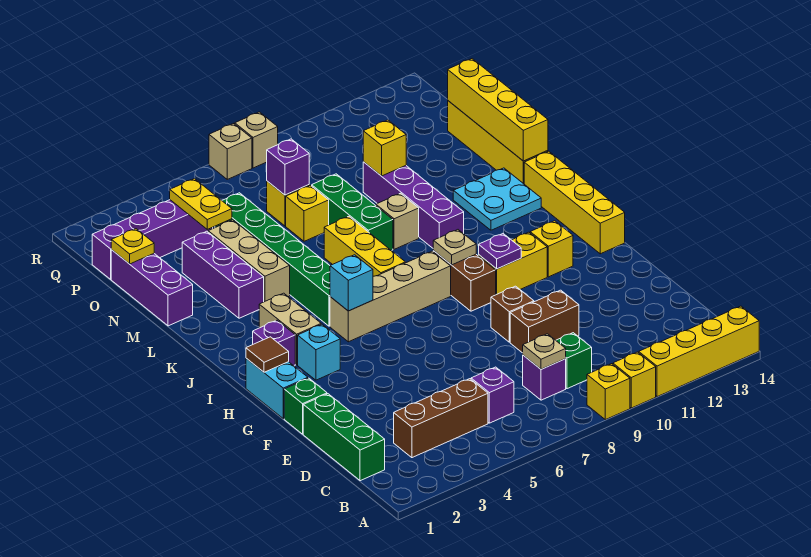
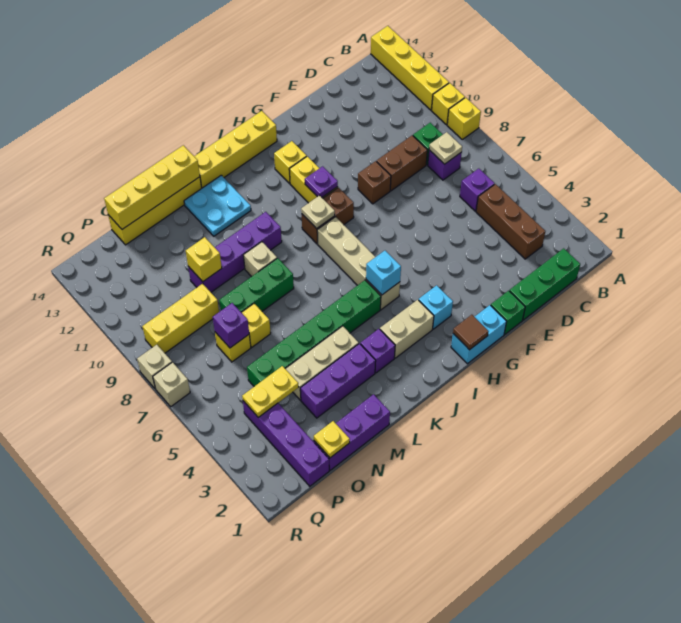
brown 1x2 brick [510,290,579,353] -> brown 1x2 brick turned to [377,135,427,191]
purple 1x1 brick [253,320,295,366] -> purple 1x1 brick moved to [360,329,395,373]
yellow 1x3 brick [324,216,405,276] -> yellow 1x3 brick moved to [143,284,219,353]

